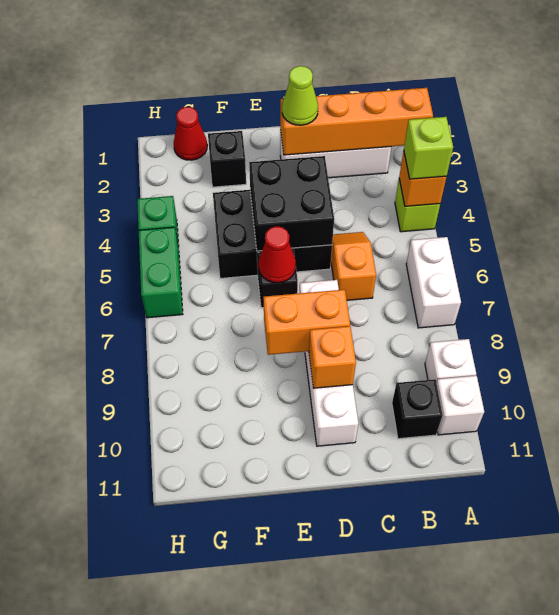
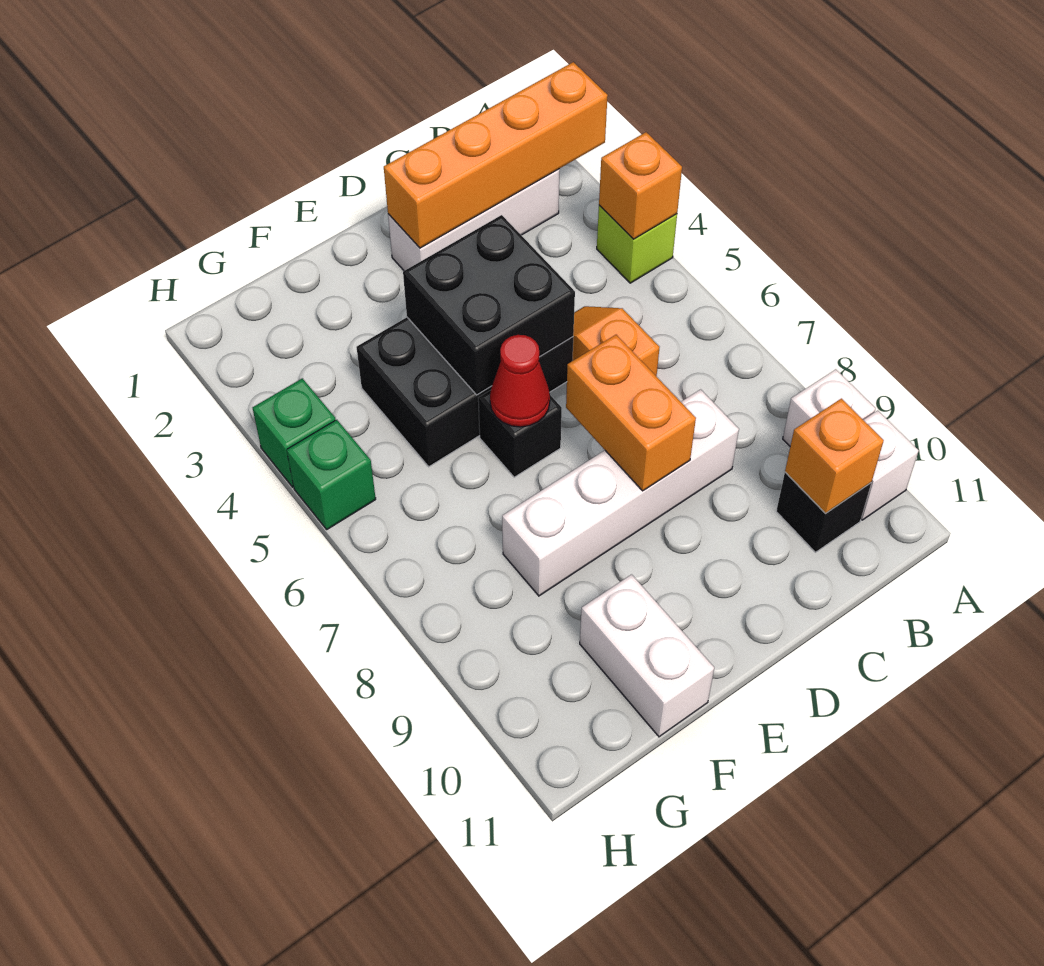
lime 1x1 brick [404,117,453,179] -> none
white 1x2 brick [406,237,461,328] -> white 1x2 brick moved to [580,575,714,737]
lime 1x1 cone [282,66,318,125] -> none
white 1x4 brick [300,280,358,446] -> white 1x4 brick turned to [502,389,739,596]
orange 1x2 brick [263,290,350,355] -> orange 1x2 brick turned to [566,335,696,491]
orange 1x1 brick [309,326,356,388] -> orange 1x1 brick moved to [785,399,884,513]
black 1x1 brick [208,131,246,187] -> none
red 1x1 cone [174,107,207,160] -> none
green 1x2 brick [139,227,183,318] -> green 1x1 brick [287,420,376,529]

